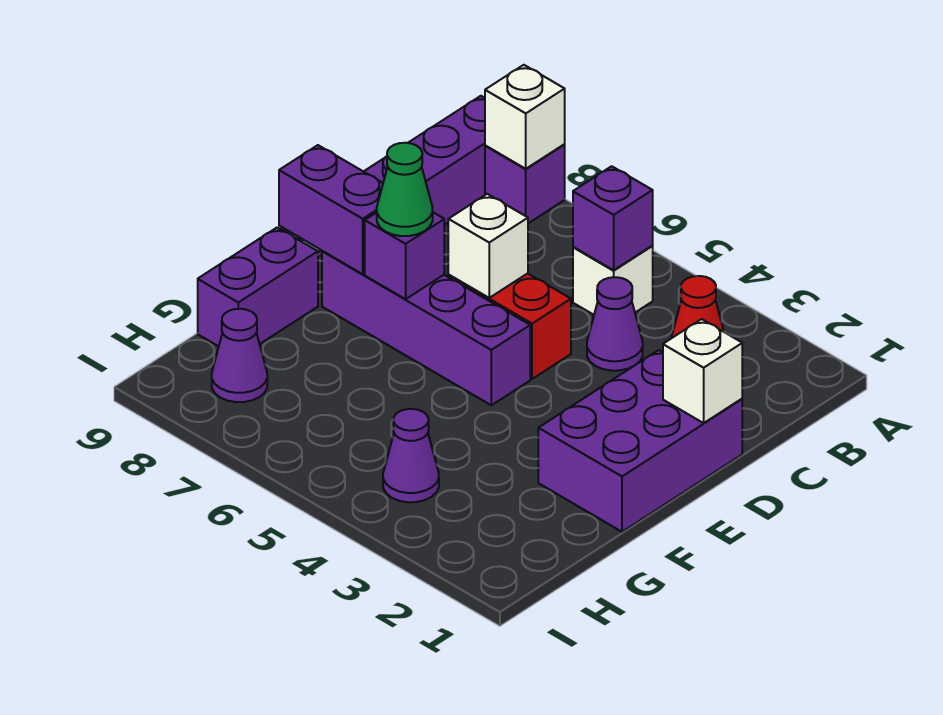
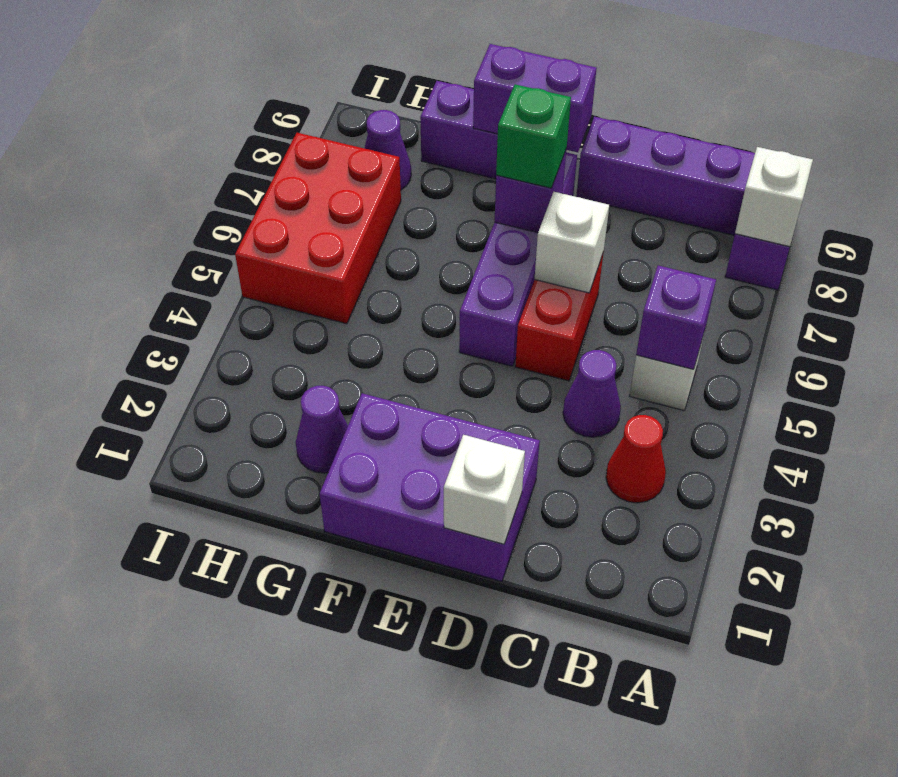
green 1x1 cone [377,143,433,236] -> green 1x1 brick [496,84,571,188]
purple 1x2 brick [279,145,383,274] -> purple 1x2 brick turned to [473,44,596,152]
purple 1x1 cone [383,409,439,502] -> purple 1x1 cone moved to [296,386,348,473]
none -> red 2x3 brick [235,133,401,324]

